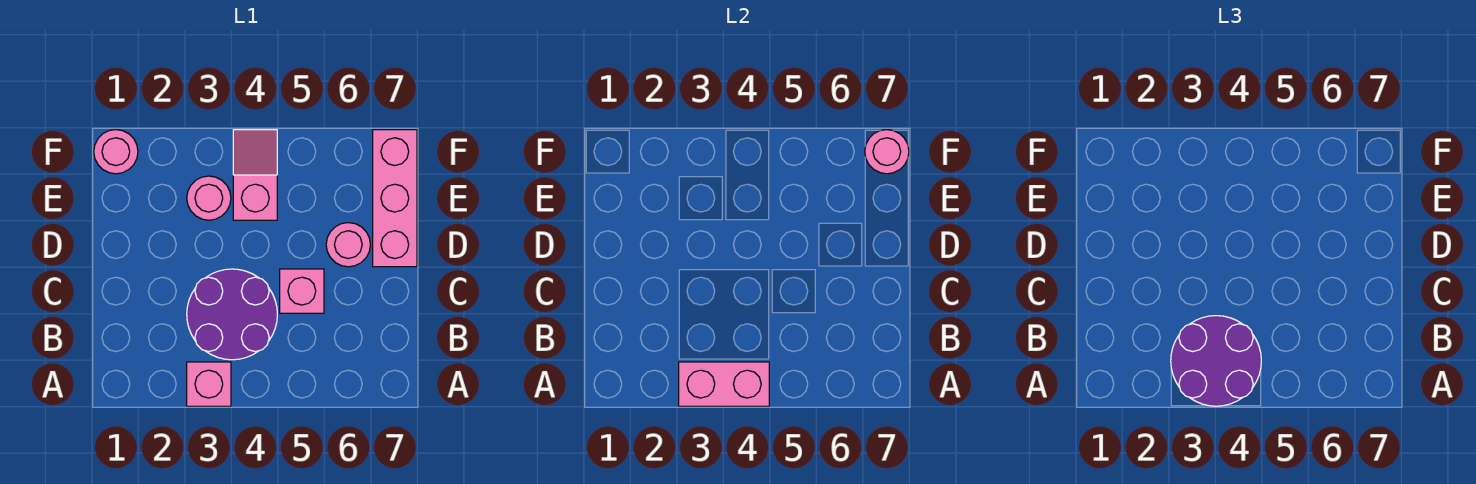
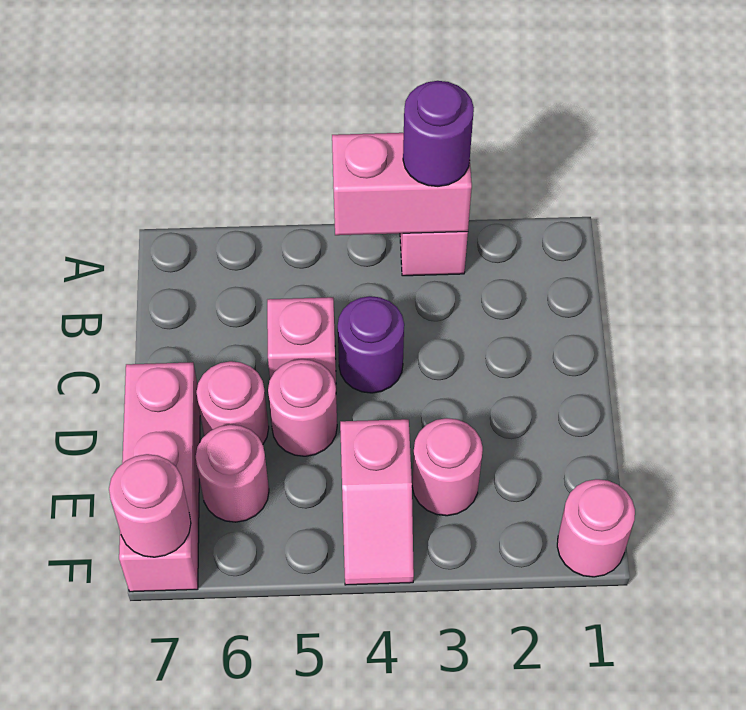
purple 2x2 round brick [1171,316,1261,406] -> purple 1x1 round brick [403,81,474,186]
purple 2x2 round brick [187,269,277,360] -> purple 1x1 round brick [338,296,404,393]
none -> pink 1x1 round brick [268,359,337,456]
none -> pink 1x1 round brick [196,425,269,522]

